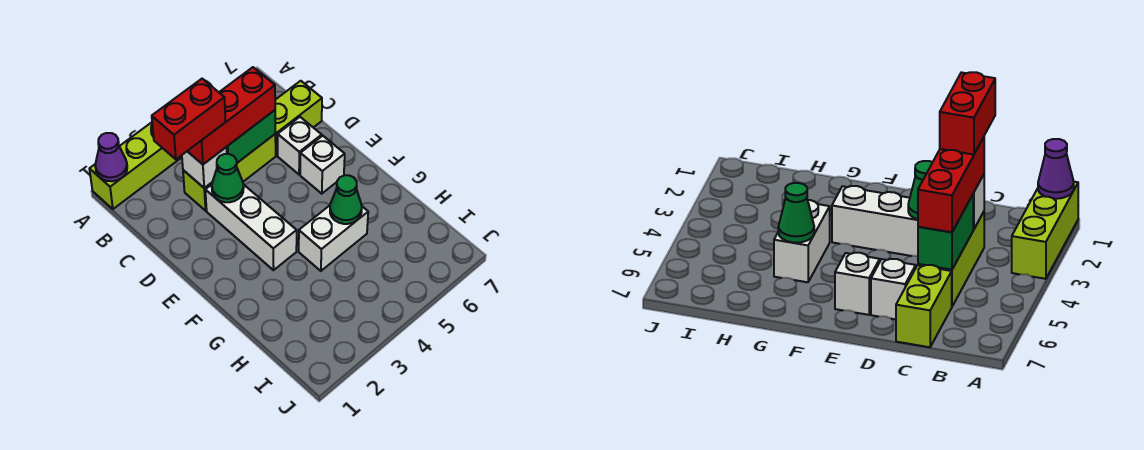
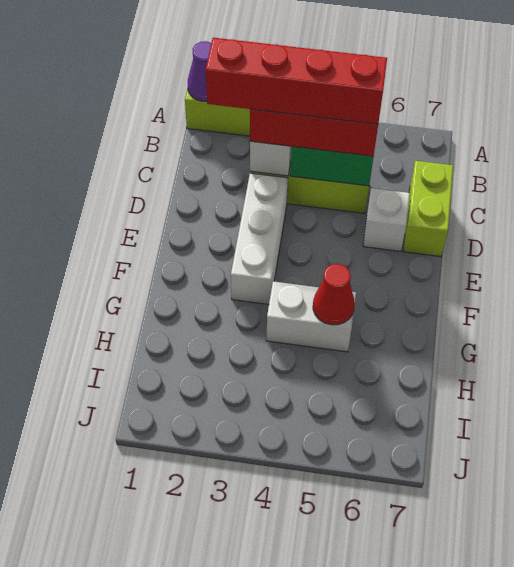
red 1x2 brick [152,79,226,159] -> red 1x4 brick [206,38,387,124]
lime 1x2 brick [275,81,322,156] -> lime 1x2 brick turned to [403,161,453,257]
green 1x1 cone [212,154,244,202] -> none
white 1x1 brick [300,136,345,194] -> none
green 1x1 cone [330,175,362,224] -> red 1x1 cone [313,264,355,325]

